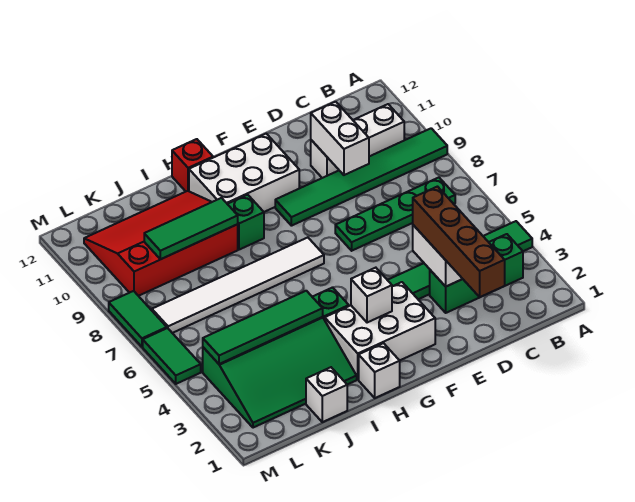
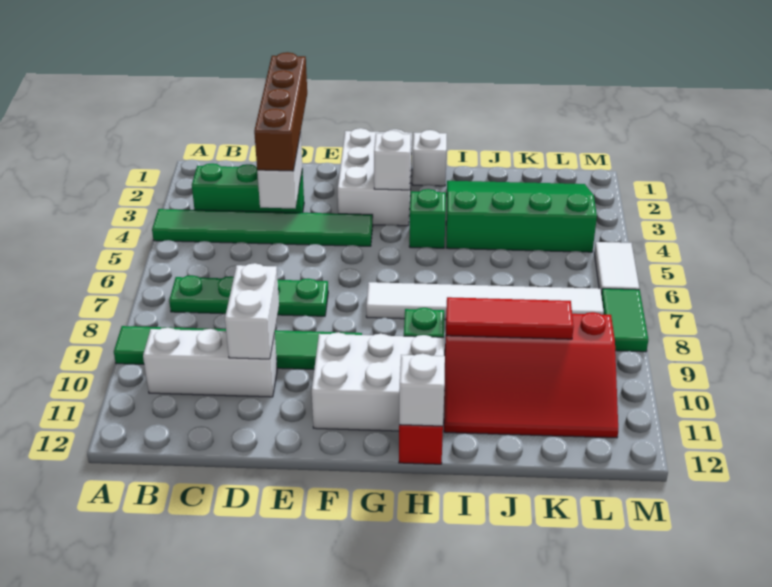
white 2x3 brick [325,282,435,379] -> white 2x3 brick turned to [338,128,412,226]
green 1x4 tile [203,291,323,364] -> none
green 1x3 tile [144,198,238,259] -> red 1x3 tile [446,297,574,339]
white 1x1 brick [306,367,347,422] -> white 1x1 brick moved to [399,354,445,426]
green 1x2 tile [143,328,201,384] -> white 1x2 tile [594,242,639,294]

